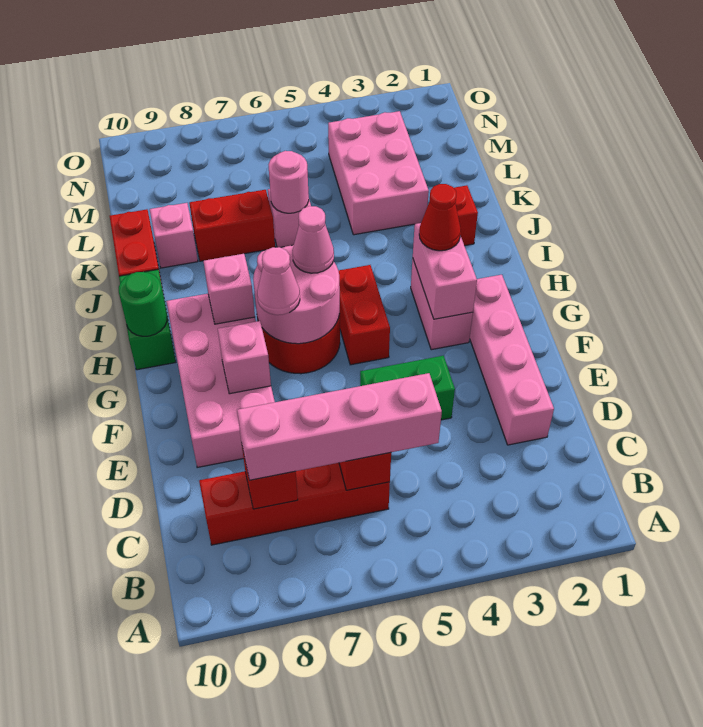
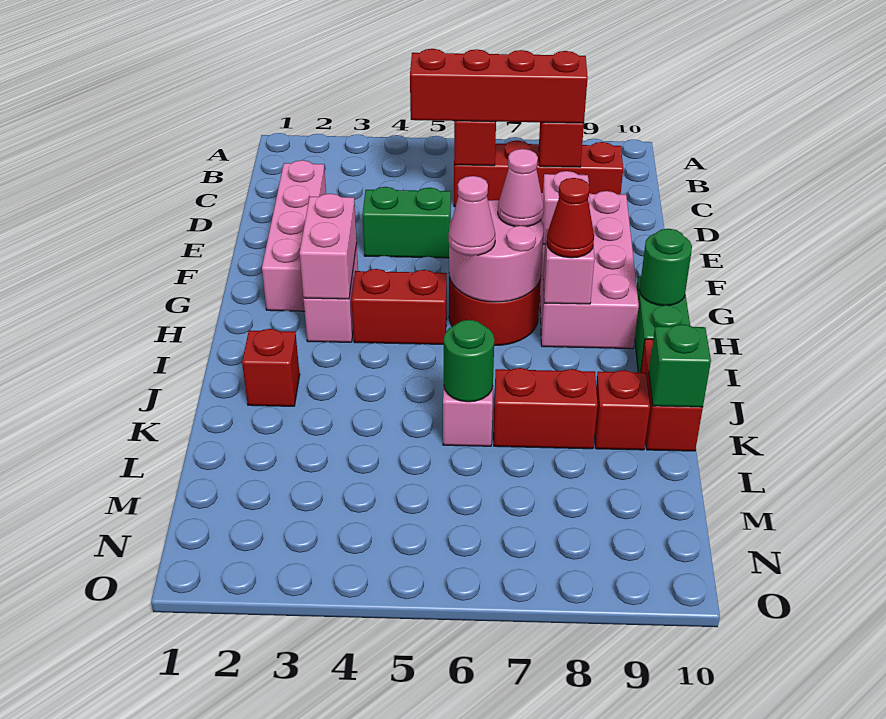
pink 1x4 brick [237,373,442,480] -> red 1x4 brick [410,49,588,123]
red 1x2 brick [338,265,390,365] -> red 1x2 brick turned to [352,269,447,344]
red 1x1 cone [419,184,461,251] -> red 1x1 cone moved to [547,178,594,258]
pink 2x3 brick [328,111,429,235] -> none
pink 1x1 round brick [268,151,309,213] -> green 1x1 round brick [444,320,494,402]
pink 1x1 brick [150,203,198,268] -> red 1x1 brick [595,370,650,450]
none -> green 1x1 brick [649,324,711,407]

